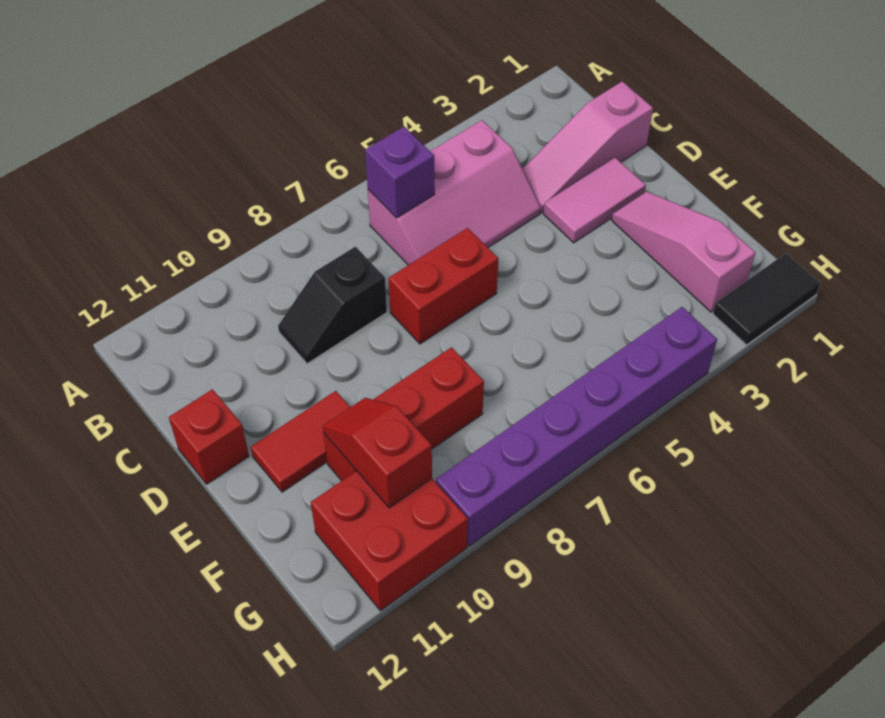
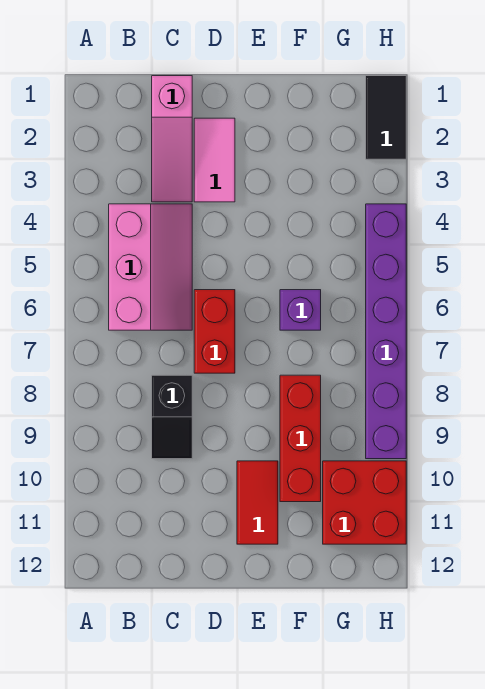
purple 1x1 brick [365,127,435,218] -> purple 1x1 brick moved to [280,290,321,330]
red 1x1 brick [169,389,249,484] -> none
pink 1x3 slope [612,192,755,312] -> none
red 1x2 slope [323,398,432,508] -> none

